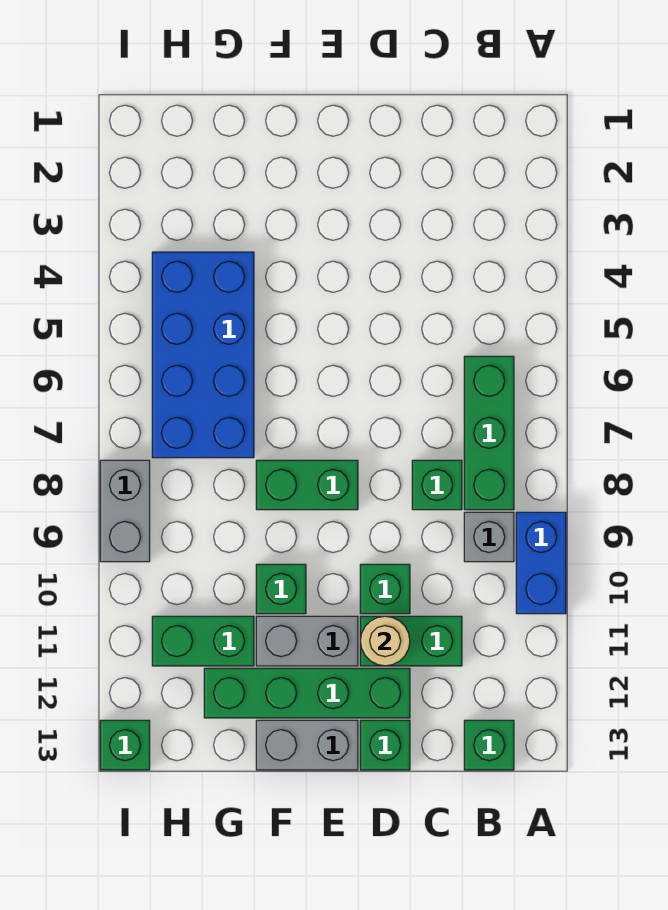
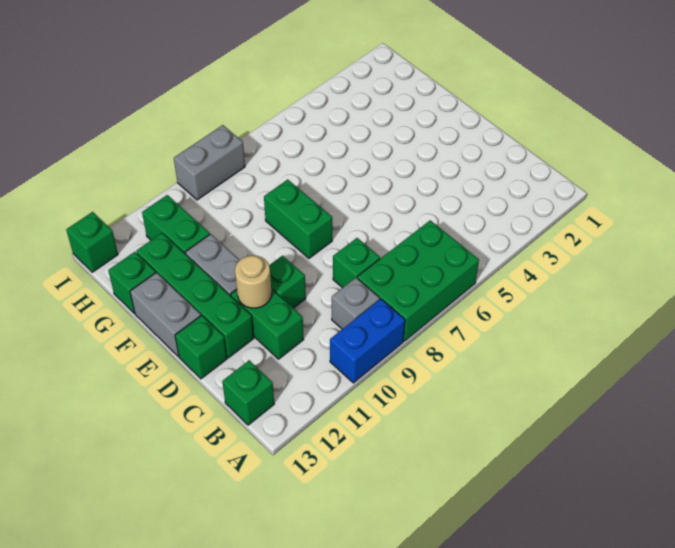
green 1x3 brick [464,356,514,510] -> green 2x3 brick [357,220,479,341]
green 1x1 brick [256,564,306,614] -> green 1x1 brick moved to [108,252,156,314]
blue 2x4 brick [152,252,254,458] -> none

